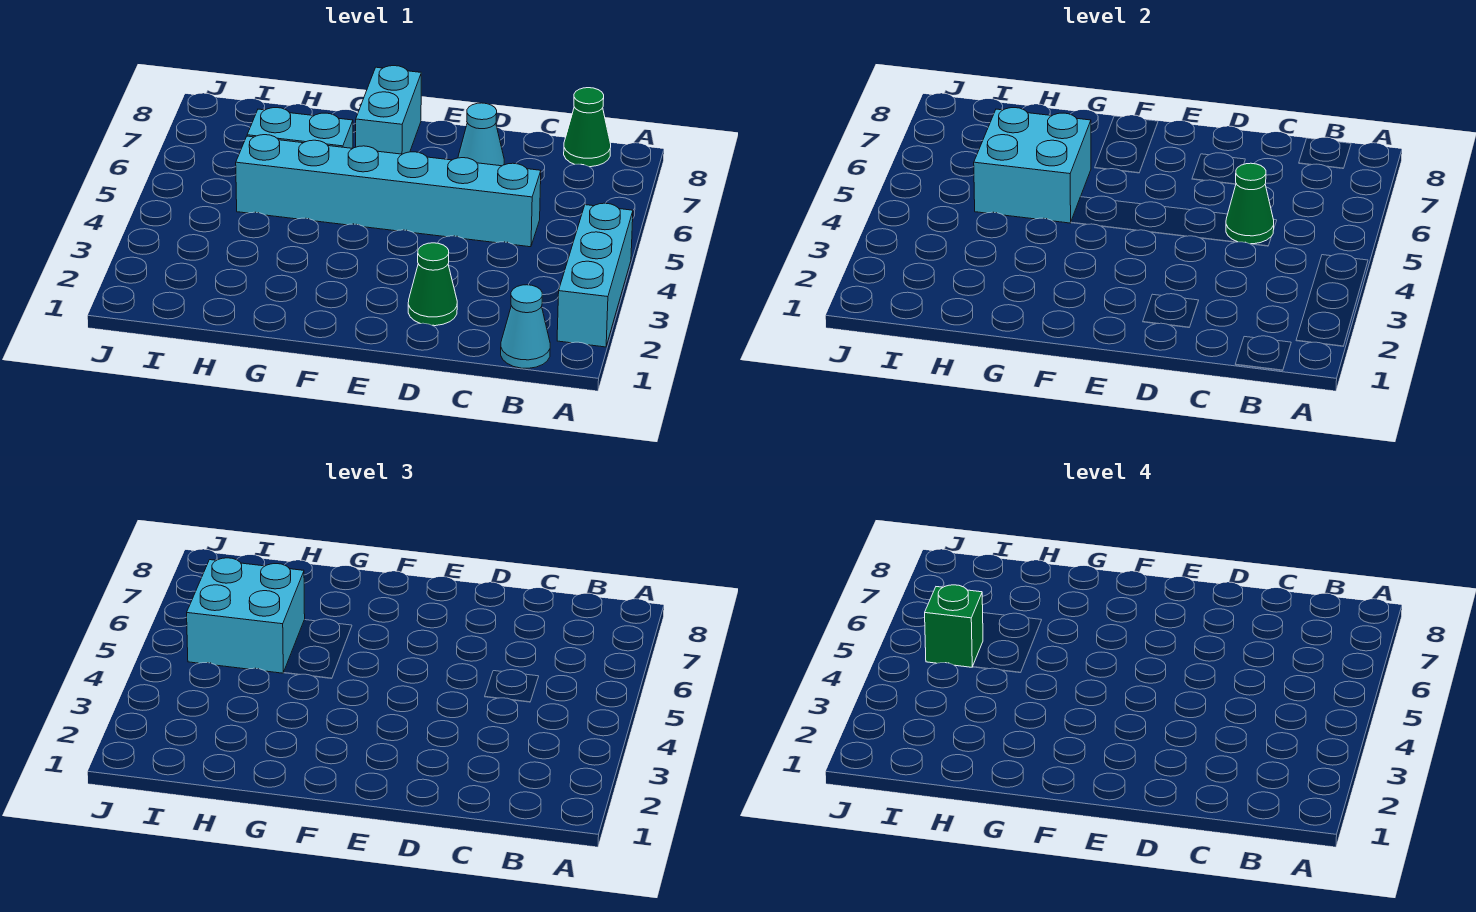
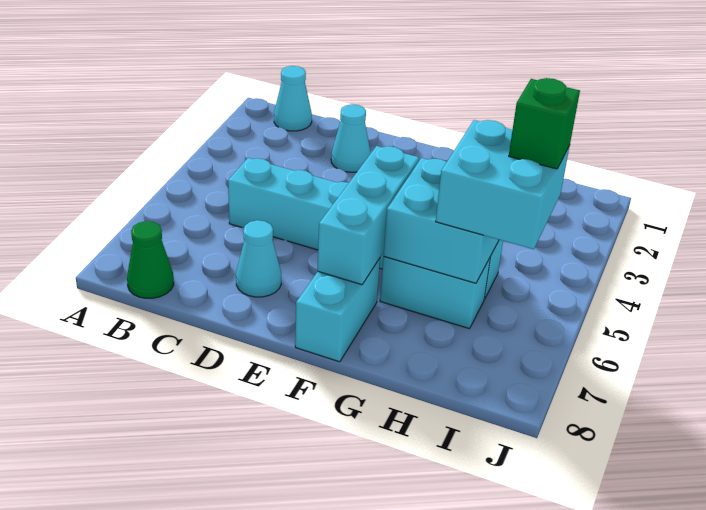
cyan 1x3 brick [557,203,633,347] -> cyan 1x3 brick moved to [318,146,419,285]
green 1x1 cone [1226,163,1274,244] -> none
green 1x1 cone [408,243,457,326] -> cyan 1x1 cone [331,104,371,172]

